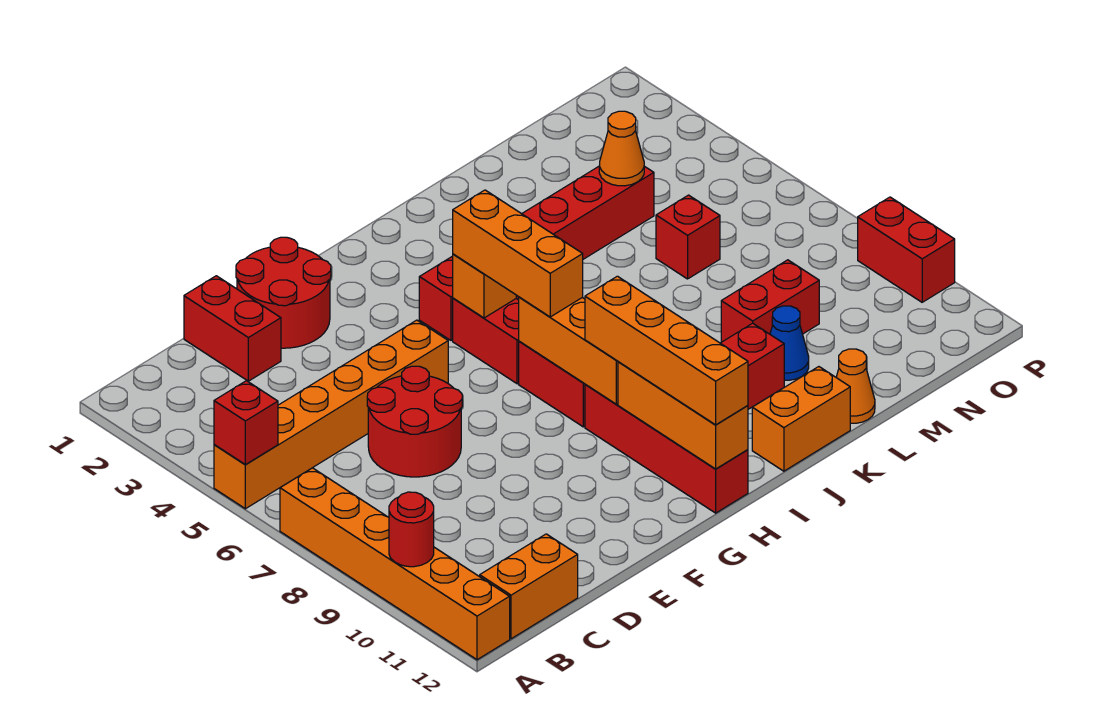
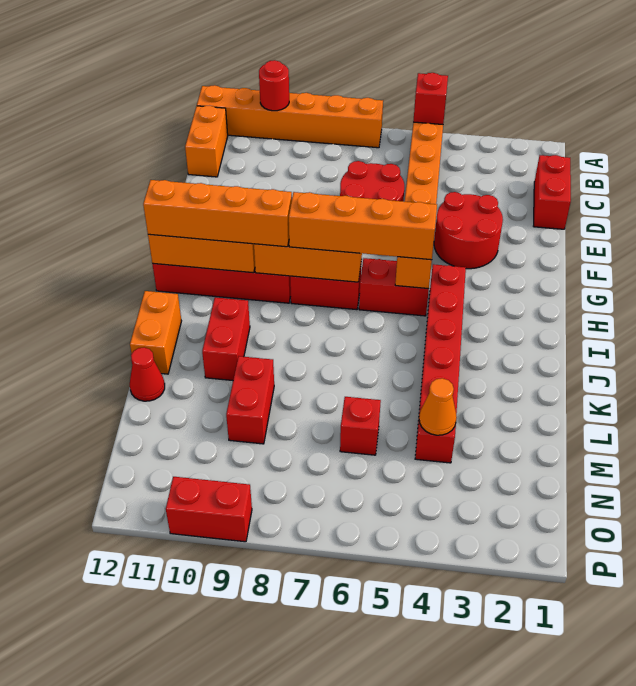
red 1x2 brick [184,276,281,381] -> red 1x2 brick turned to [534,155,571,229]
red 2x2 round brick [236,237,331,348] -> red 2x2 round brick moved to [434,192,503,269]
orange 1x3 brick [453,190,583,317] -> orange 1x4 brick [289,192,437,260]
blue 1x1 cone [770,306,809,380] -> none
orange 1x1 cone [836,349,875,423] -> red 1x1 cone [130,347,165,401]

